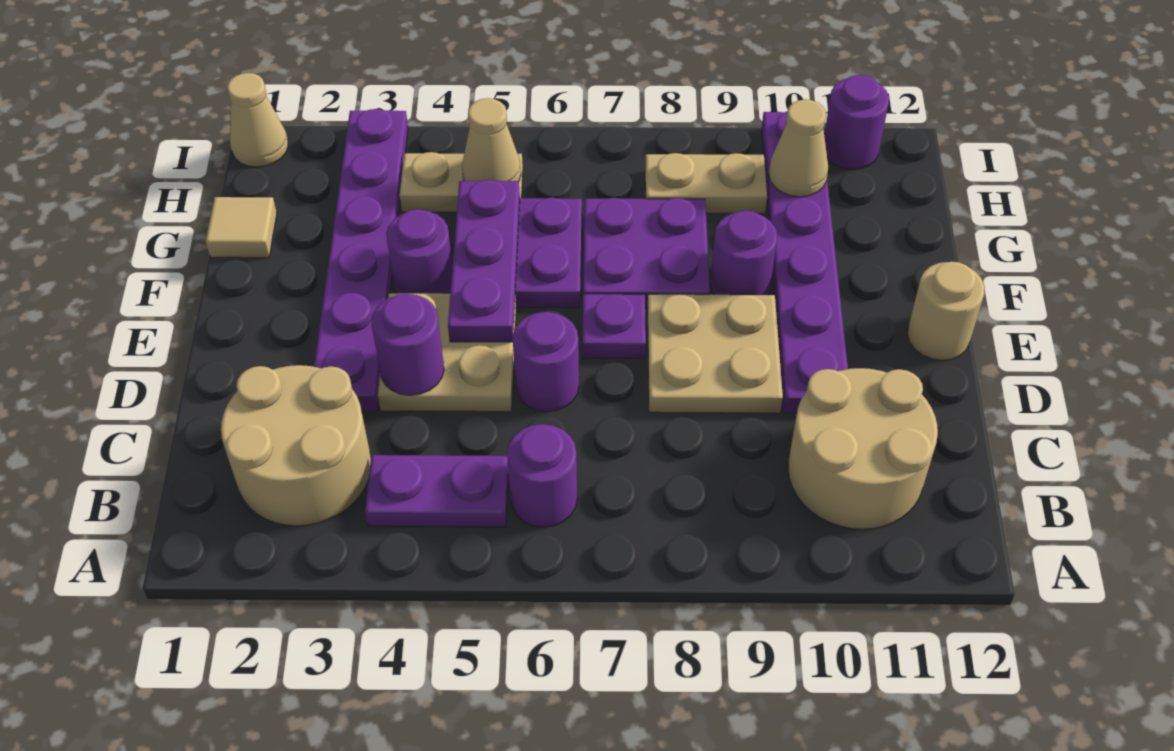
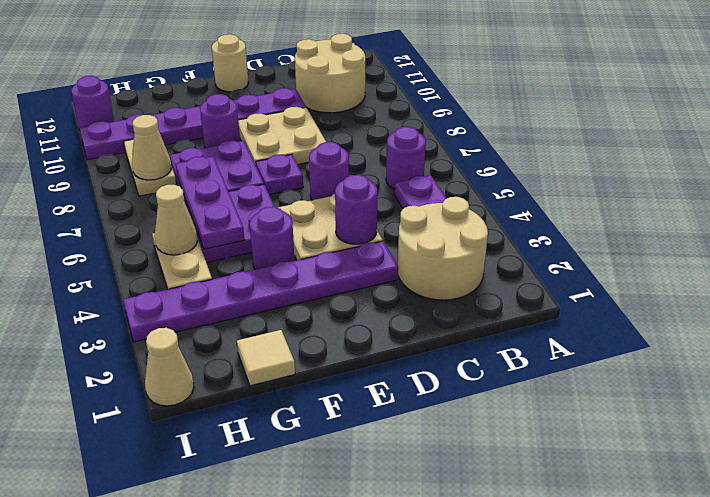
purple 1x3 plate [448,180,520,342] -> purple 1x3 plate turned to [176,156,245,249]
tan 1x1 cone [769,99,828,197] -> tan 1x1 cone moved to [132,115,171,180]

